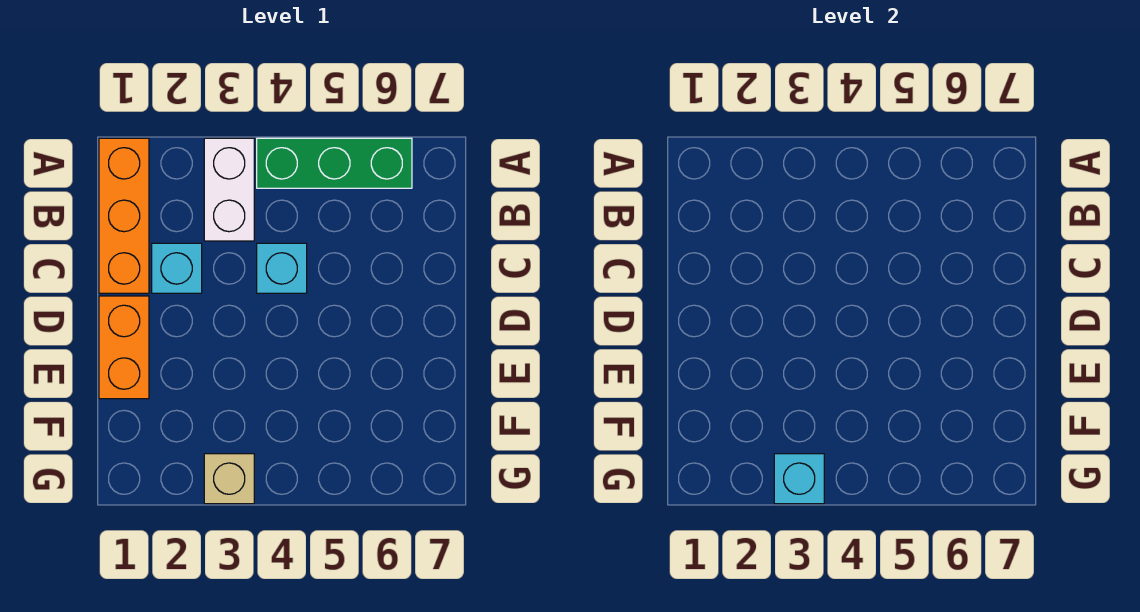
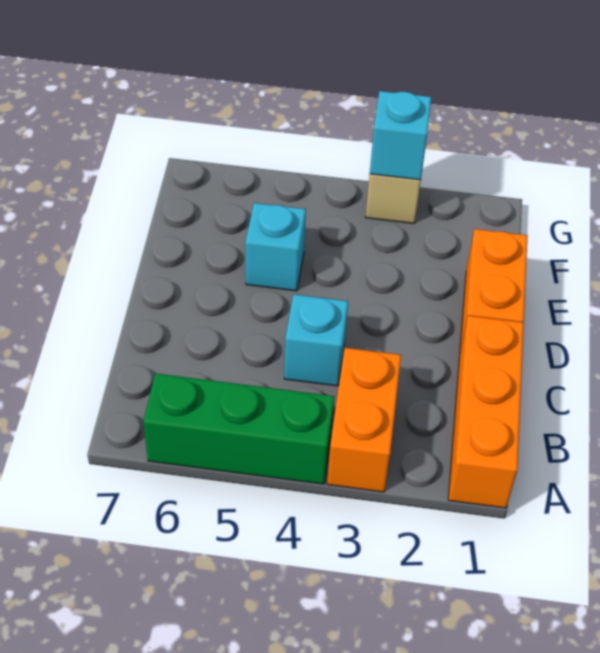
white 1x2 brick [204,138,254,241] -> orange 1x2 brick [327,348,401,492]
cyan 1x1 brick [152,243,202,293] -> cyan 1x1 brick moved to [245,203,306,291]

